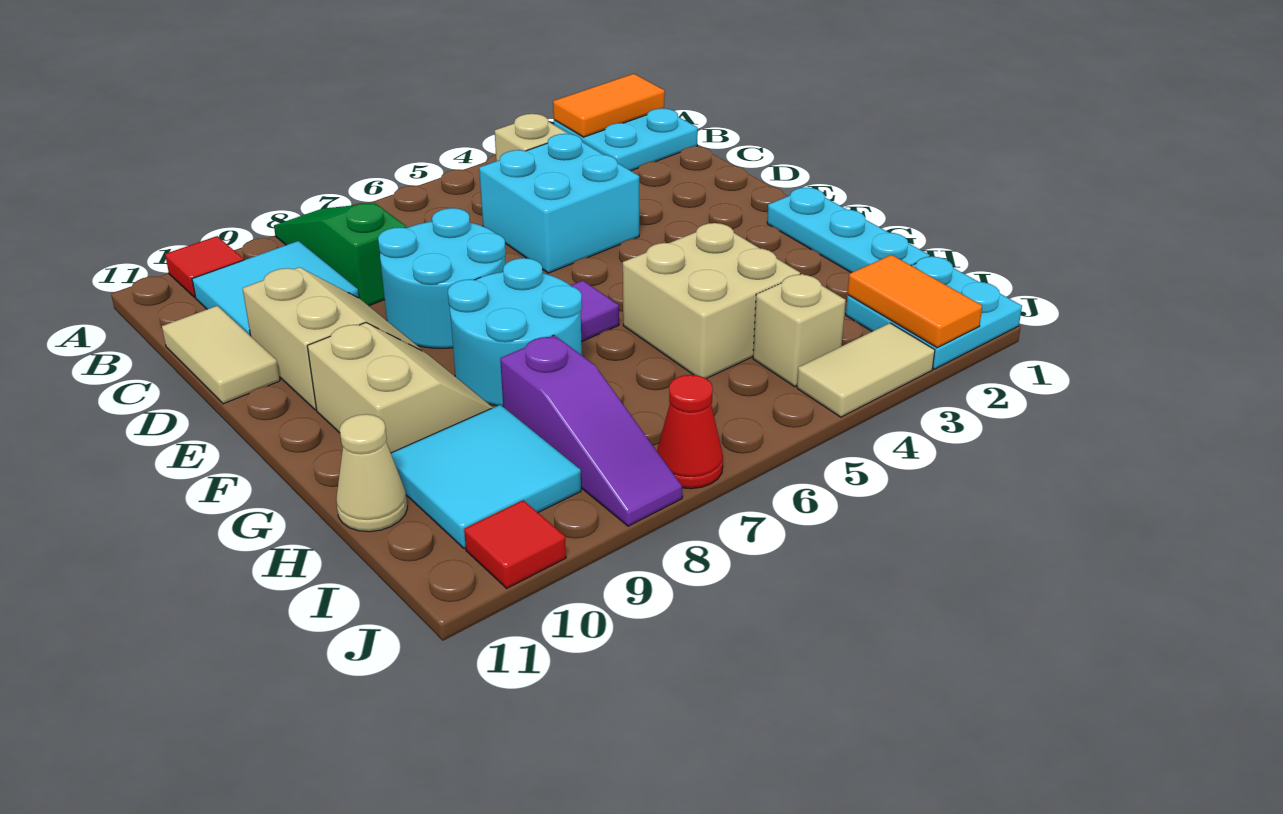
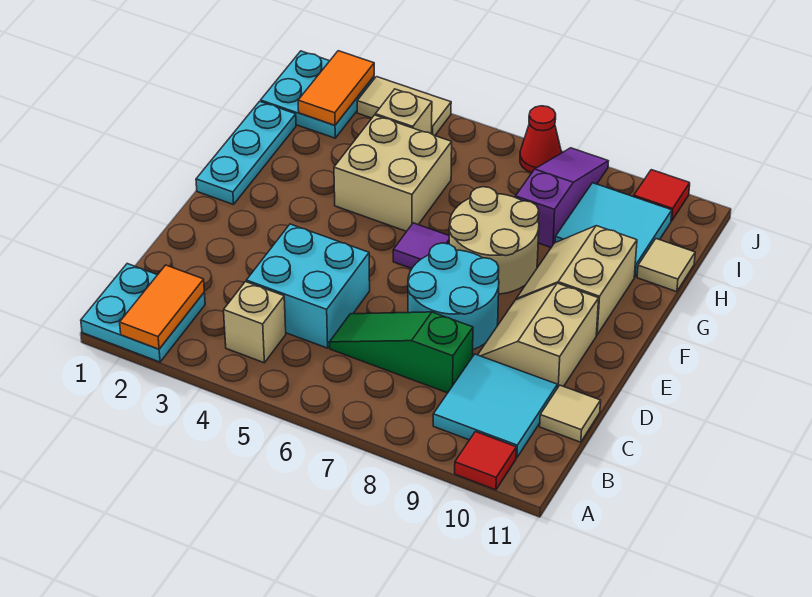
orange 1x2 tile [553,74,665,137] -> orange 1x2 tile turned to [120,265,204,349]
green 1x3 slope [274,203,407,306] -> green 1x3 slope turned to [329,312,473,393]
tan 1x2 tile [162,306,280,404] -> tan 1x1 tile [540,385,601,442]
cyan 2x2 round brick [448,258,582,406] -> tan 2x2 round brick [449,187,539,294]
tan 1x1 cone [336,414,407,532] -> tan 1x1 tile [637,239,695,292]

